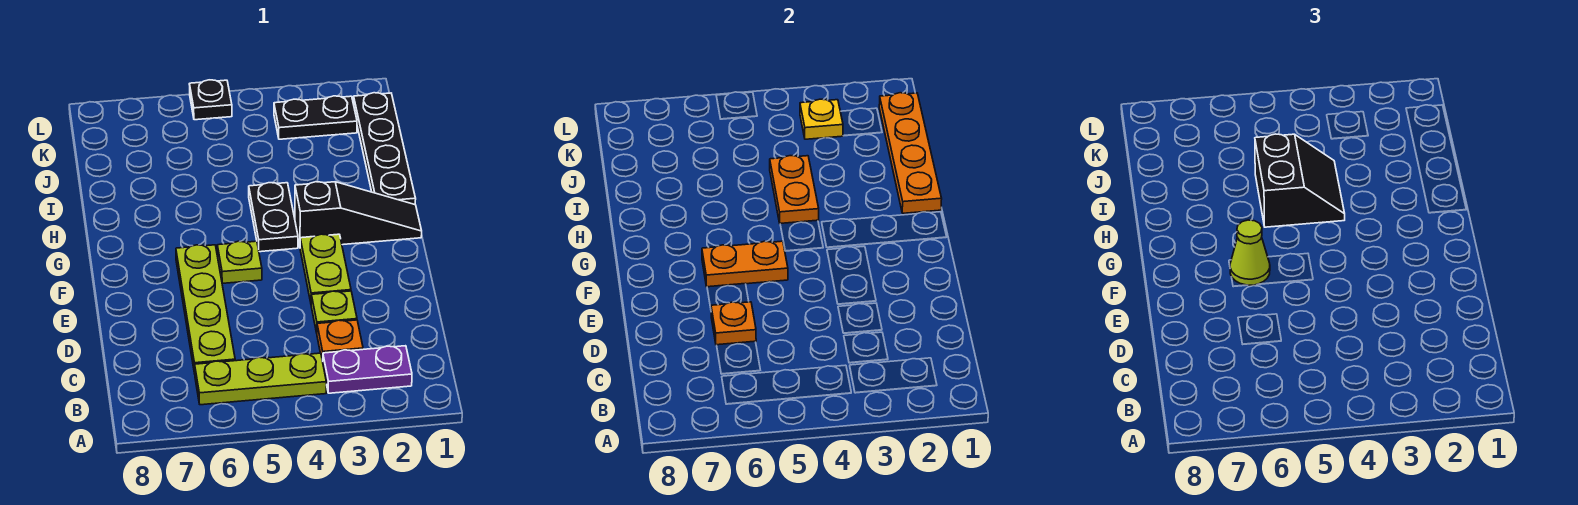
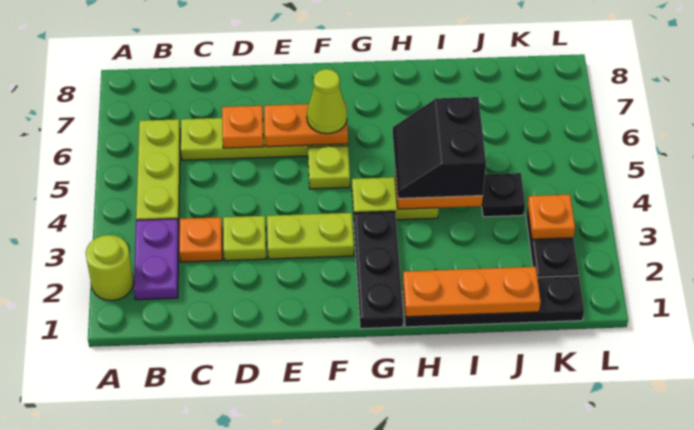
none -> lime 1x1 round brick [86,235,134,301]
orange 1x2 plate [702,241,788,287] -> orange 1x2 plate turned to [264,103,348,147]
black 1x3 slope [295,182,422,246] -> black 1x3 plate [354,211,403,329]
black 1x2 plate [249,183,298,252] -> lime 1x2 plate [352,177,439,220]
orange 1x4 plate [879,93,942,213] -> orange 1x3 plate [403,267,541,317]
black 2x2 slope [1255,134,1345,227] -> black 2x2 slope turned to [393,97,486,198]
yellow 1x1 plate [800,99,843,139] -> orange 1x1 plate [528,195,575,239]
black 1x1 plate [189,80,232,120] -> black 1x1 plate moved to [482,173,525,217]

